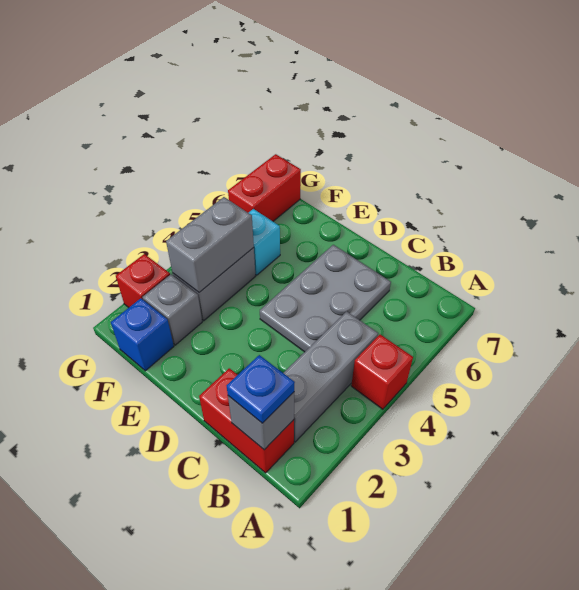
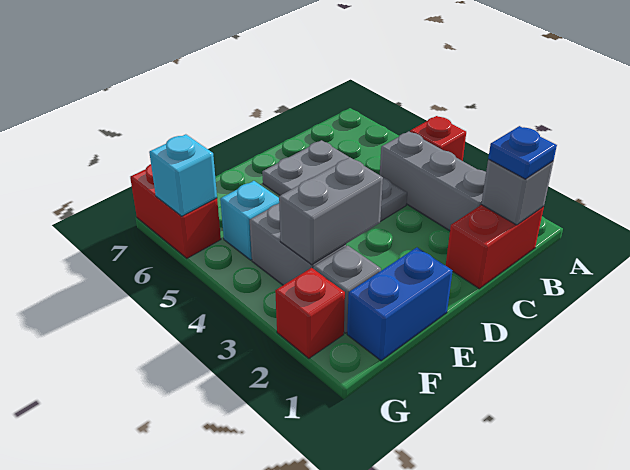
blue 1x1 brick [111,298,174,371] -> blue 1x2 brick [347,247,453,361]
grey 1x2 brick [166,197,254,292] -> grey 1x2 brick turned to [279,157,383,265]
none -> cyan 1x1 brick [149,134,217,216]

